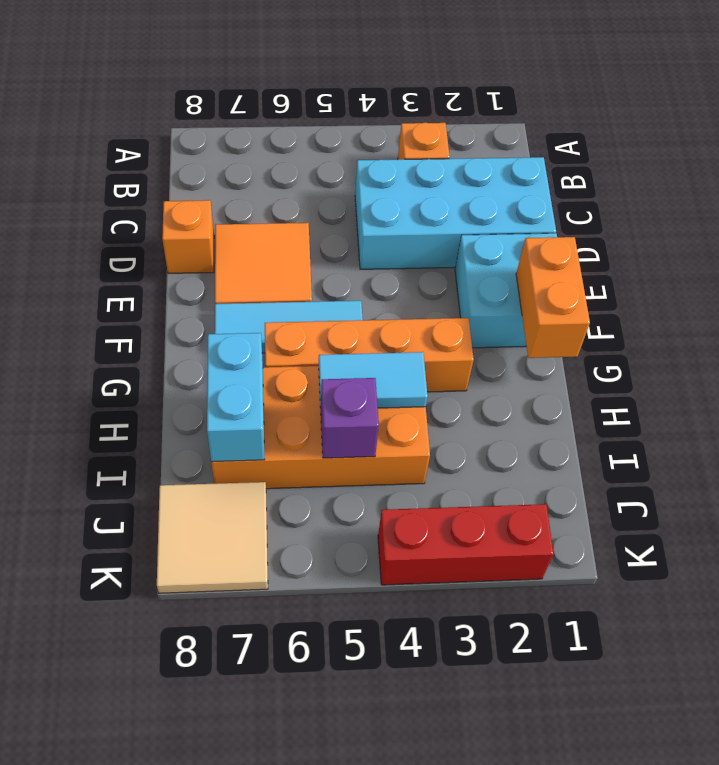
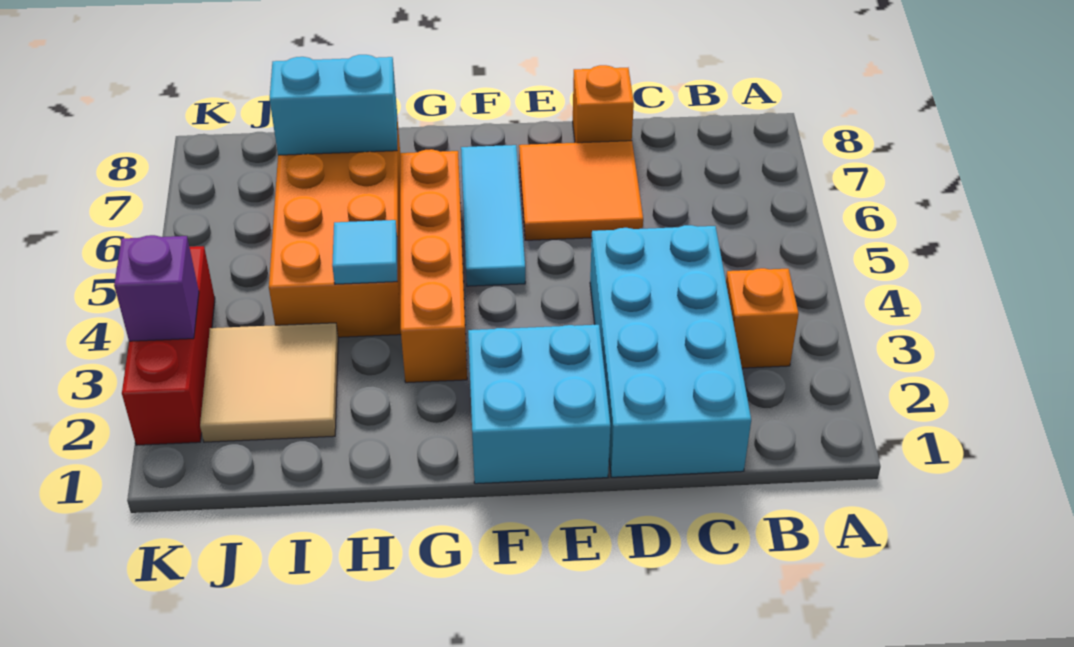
orange 1x2 brick [516,237,590,358] -> none
cyan 1x2 tile [319,352,428,408] -> cyan 1x1 tile [332,220,397,284]
purple 1x1 brick [321,378,379,458] -> purple 1x1 brick moved to [114,235,199,341]
tan 2x2 tile [157,482,268,593] -> tan 2x2 tile moved to [200,323,338,442]

